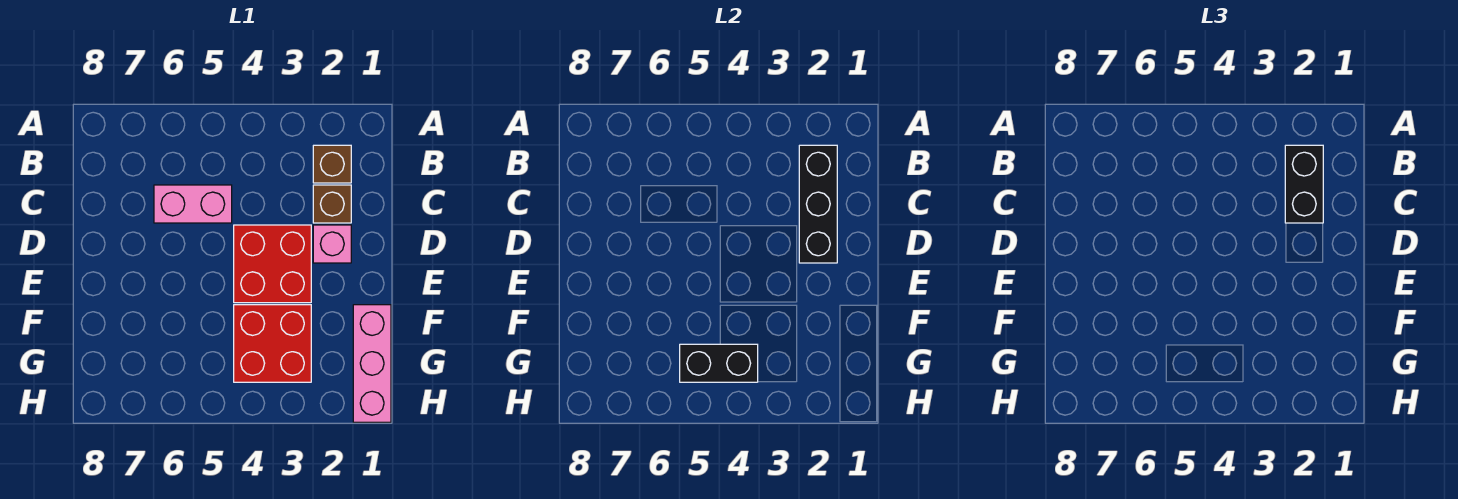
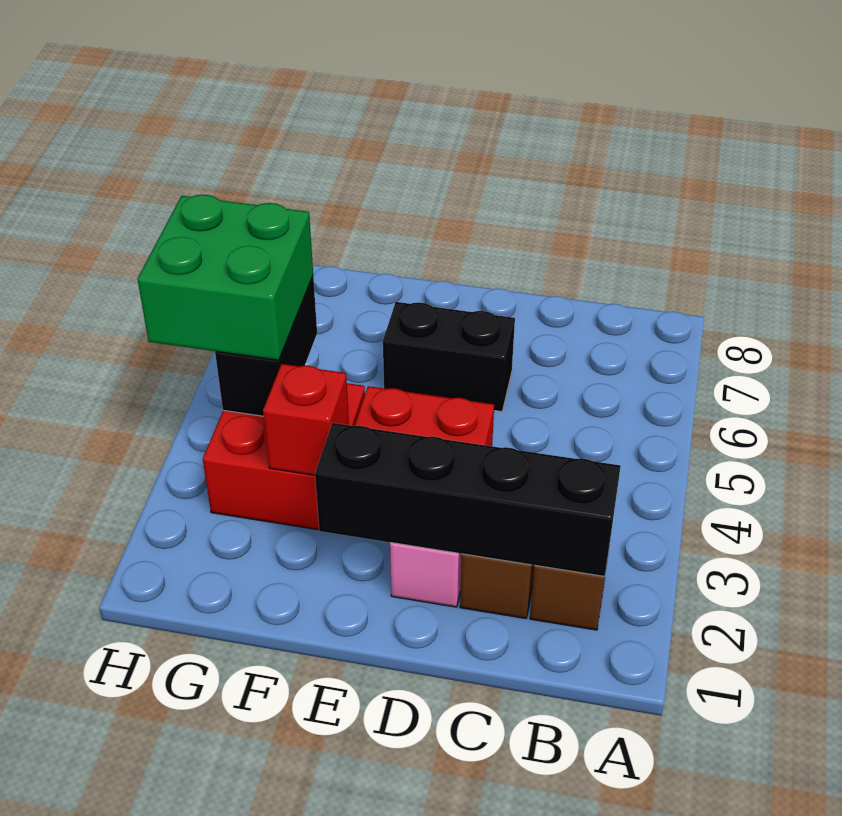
black 1x3 brick [799,145,837,263] -> black 1x4 brick [315,423,621,576]
black 1x2 brick [1285,145,1323,223] -> black 1x2 brick moved to [383,302,515,412]
pink 1x2 brick [154,185,232,223] -> none
pink 1x3 brick [353,305,391,422] -> none
none -> red 1x1 brick [263,364,349,475]
none -> green 2x2 brick [138,195,313,360]

